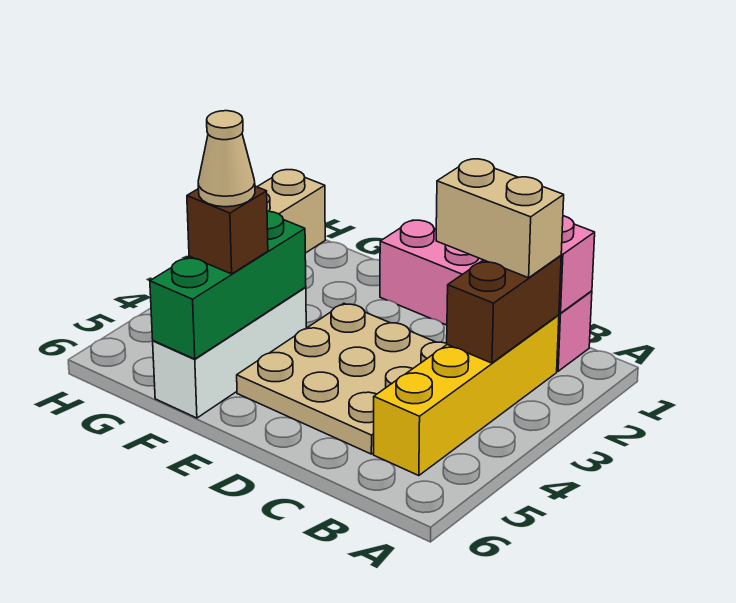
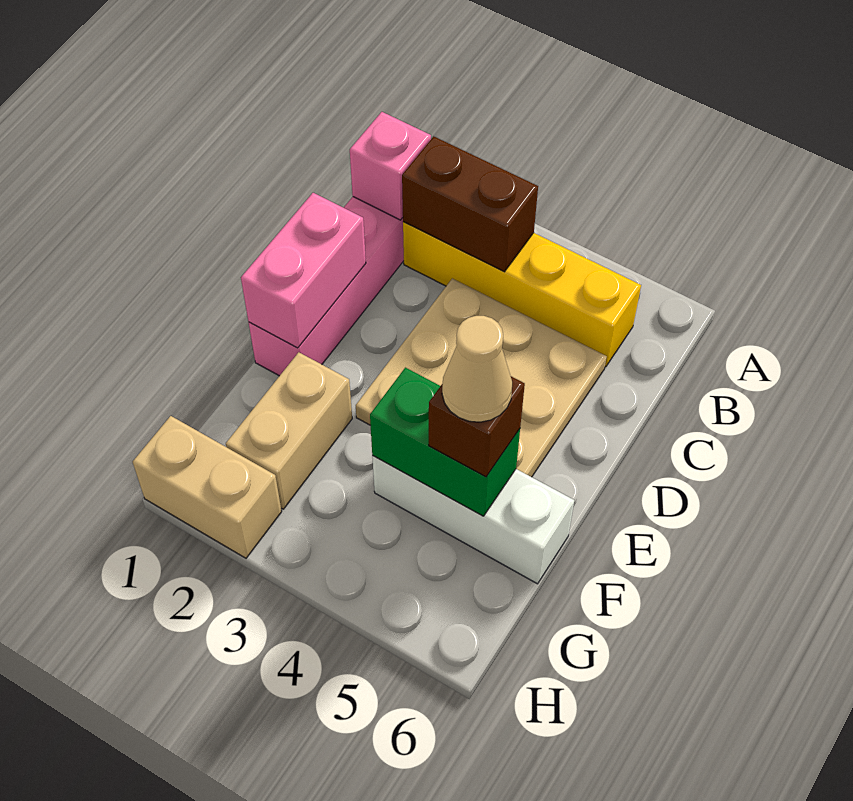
tan 1x2 brick [436,159,564,278] -> tan 1x2 brick moved to [226,352,352,509]
none -> pink 1x2 brick [241,193,366,348]
green 1x3 brick [150,211,306,359] -> green 1x2 brick [370,368,520,516]

